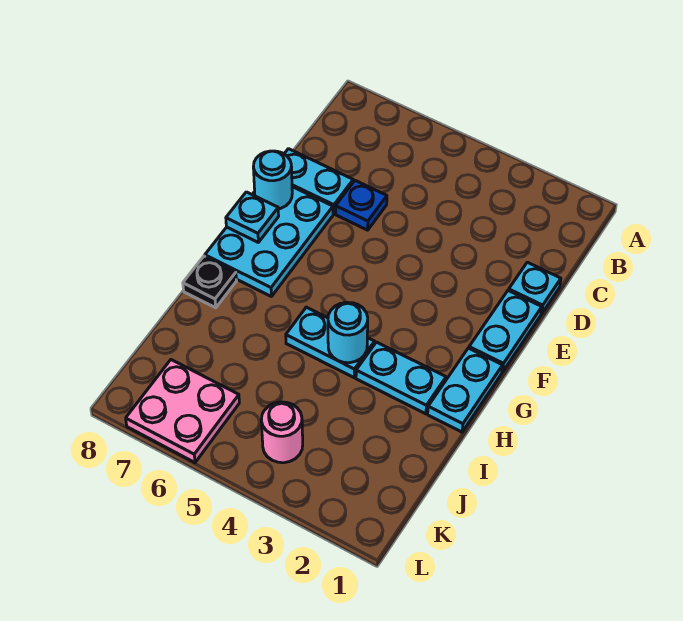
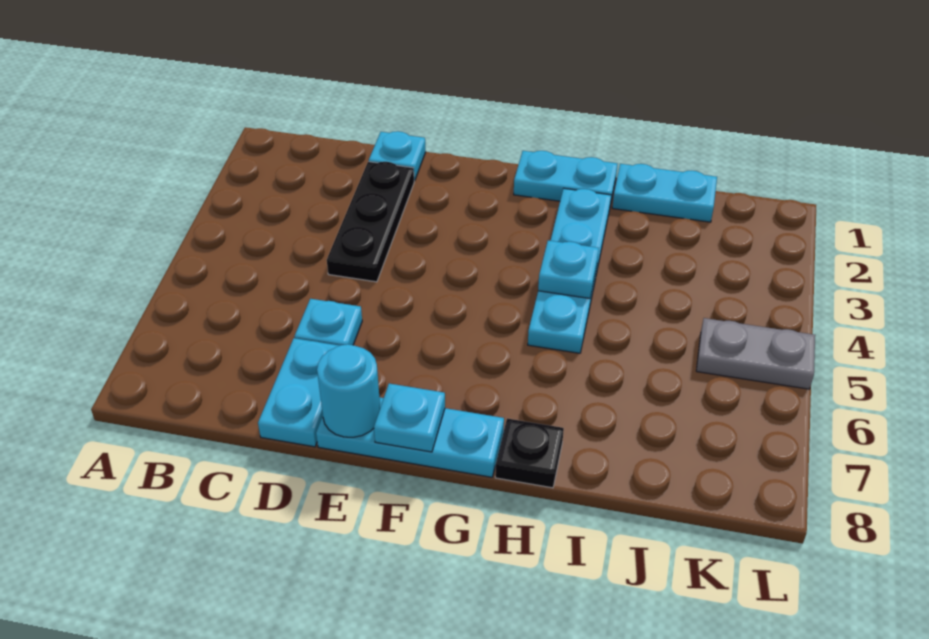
none -> black 1x3 plate [327,162,414,282]
blue 1x1 plate [336,181,387,230] -> cyan 1x1 plate [294,299,362,346]
cyan 1x2 plate [469,290,542,372] -> cyan 1x2 plate moved to [612,164,717,222]
cyan 2x3 plate [205,187,333,296] -> cyan 1x3 plate [316,397,504,477]
cyan 1x1 round brick [328,302,368,363] -> cyan 1x1 plate [538,240,599,298]
pink 1x1 round brick [261,402,303,463] -> none
none -> grey 1x2 plate [696,318,815,389]
pink 2x2 plate [126,360,239,462] -> none

